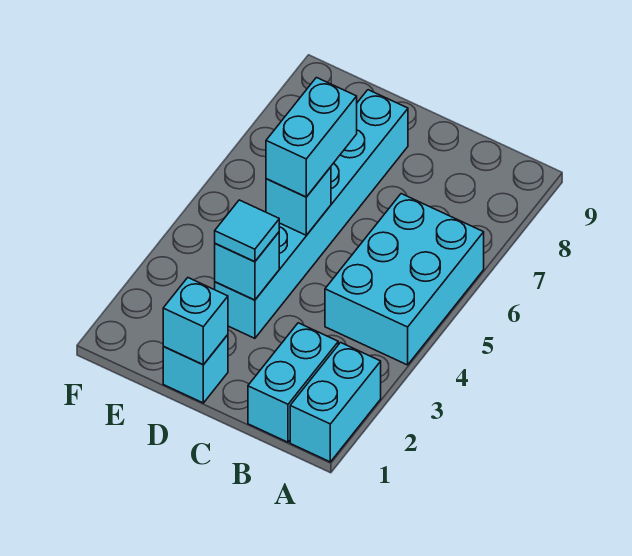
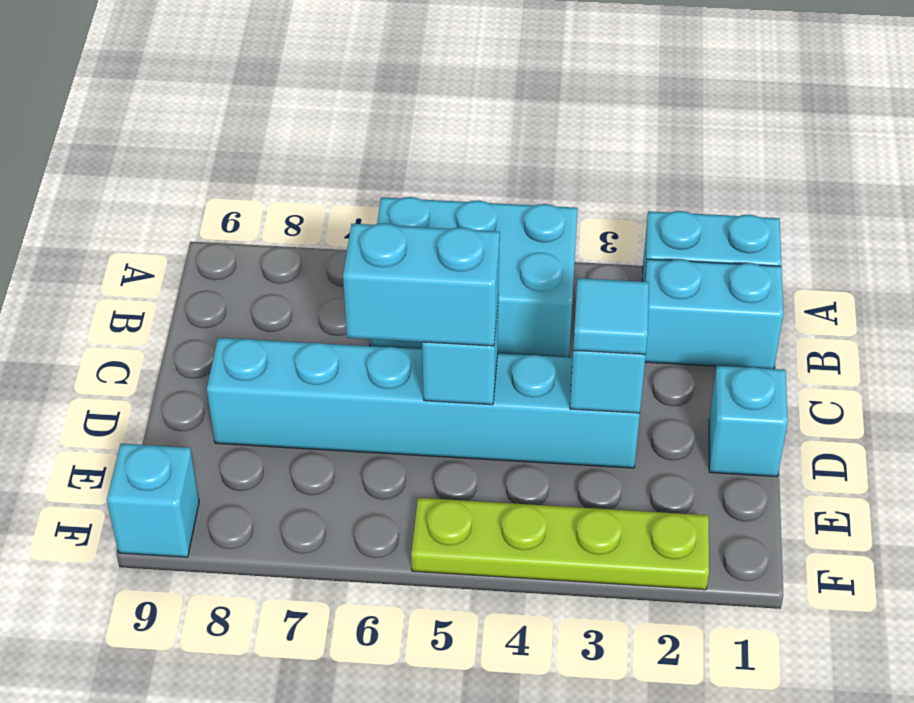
cyan 1x1 brick [163,278,228,365] -> cyan 1x1 brick moved to [107,444,199,557]
none -> lime 1x4 plate [411,498,709,590]

